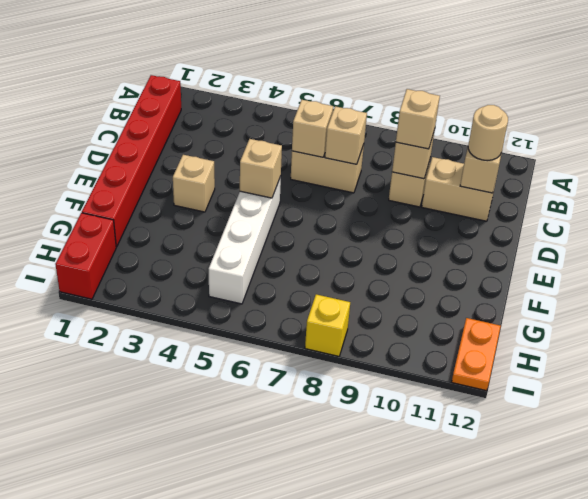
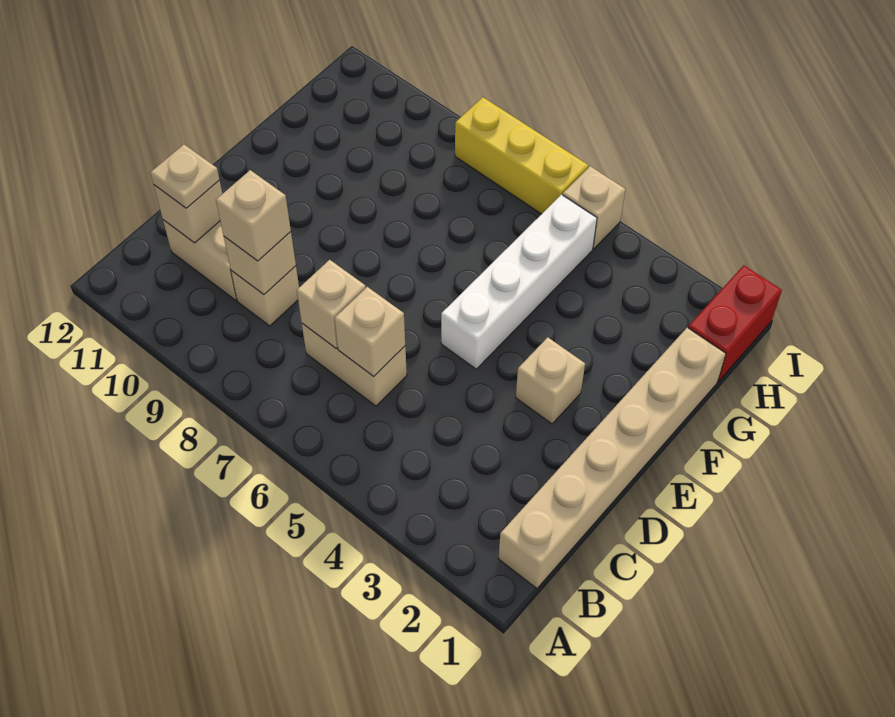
red 1x6 brick [82,75,181,247] -> tan 1x6 brick [499,328,726,588]
tan 1x1 round brick [468,105,508,161] -> tan 1x1 plate [151,145,220,208]
tan 1x1 brick [240,139,282,198] -> tan 1x1 brick moved to [563,166,625,249]
orange 1x2 plate [452,318,501,391] -> none
yellow 1x1 brick [305,294,350,356] -> yellow 1x3 brick [455,97,588,214]

